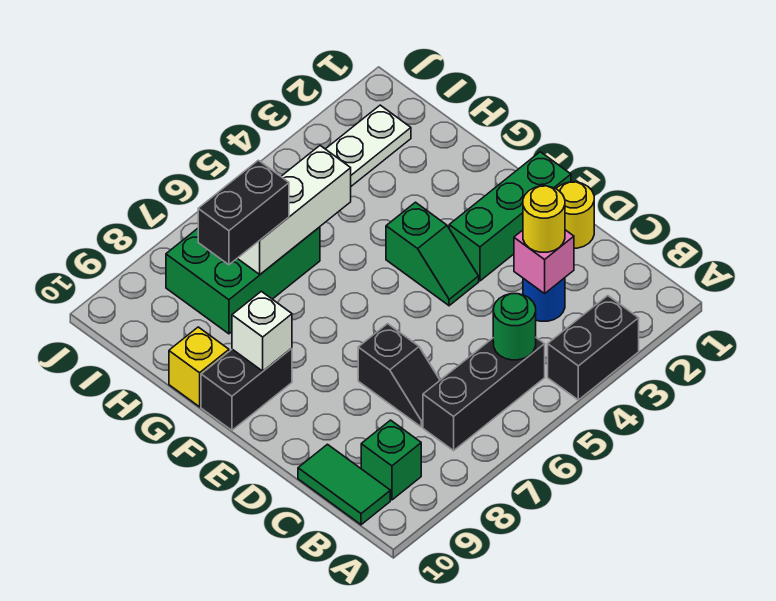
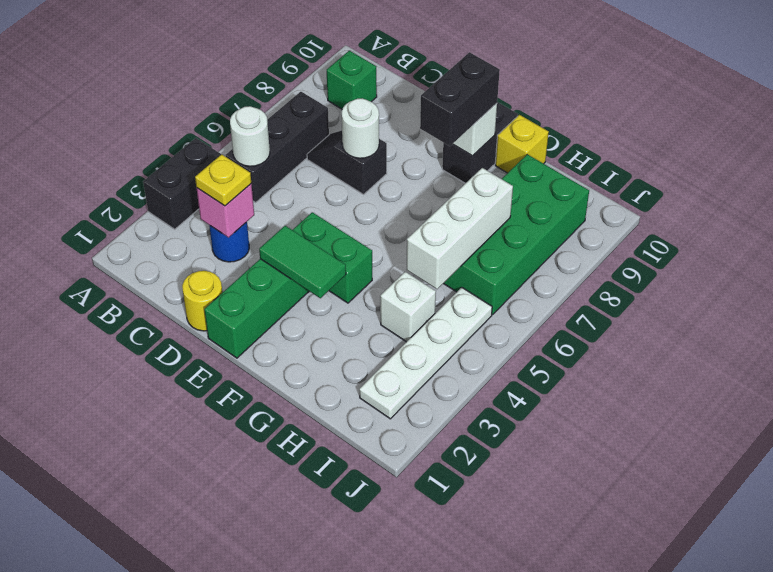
green 1x1 round brick [493,294,536,360] -> white 1x1 round brick [230,106,270,166]
green 1x2 tile [298,444,390,525] -> green 1x2 tile moved to [259,226,346,298]
yellow 1x1 round brick [523,186,565,252] -> yellow 1x1 plate [195,154,251,206]
none -> white 1x1 round brick [342,99,379,158]
green 1x2 slope [386,202,479,306] -> green 1x2 brick [293,212,372,303]
none -> white 1x1 brick [380,272,436,342]
green 2x3 brick [166,227,320,334] -> green 2x4 brick [443,154,589,315]
black 1x2 brick [198,160,289,265] -> black 1x2 brick moved to [420,52,500,146]

